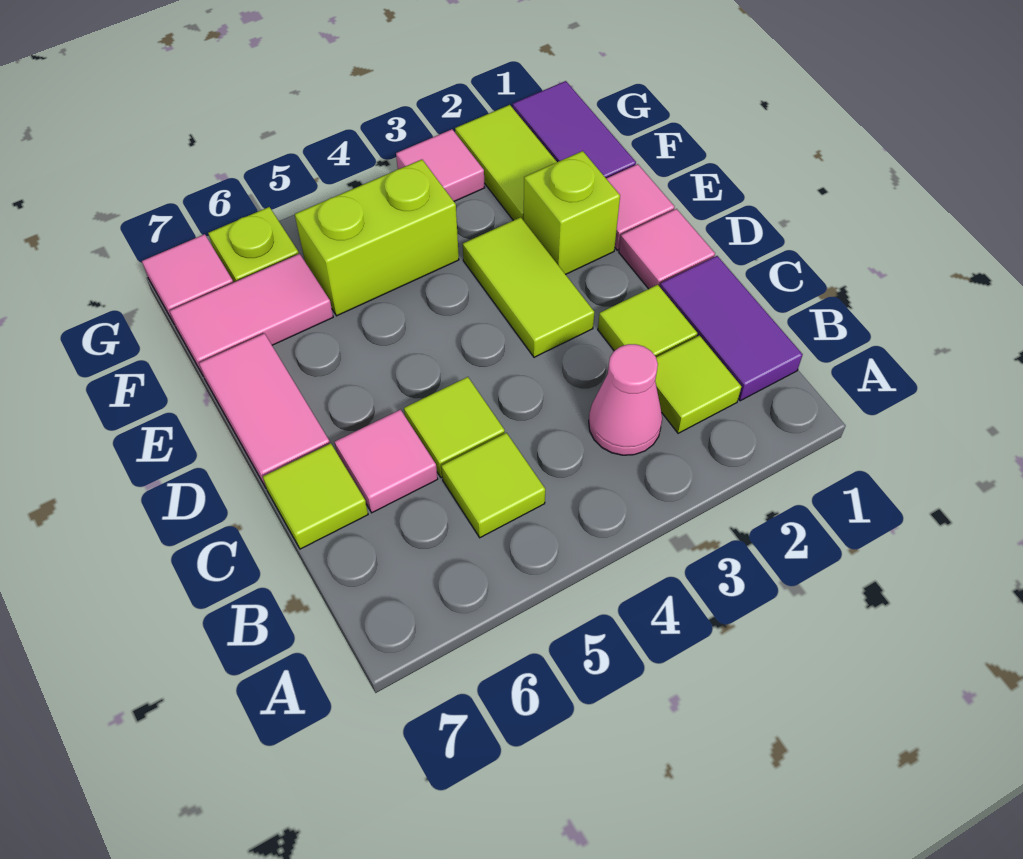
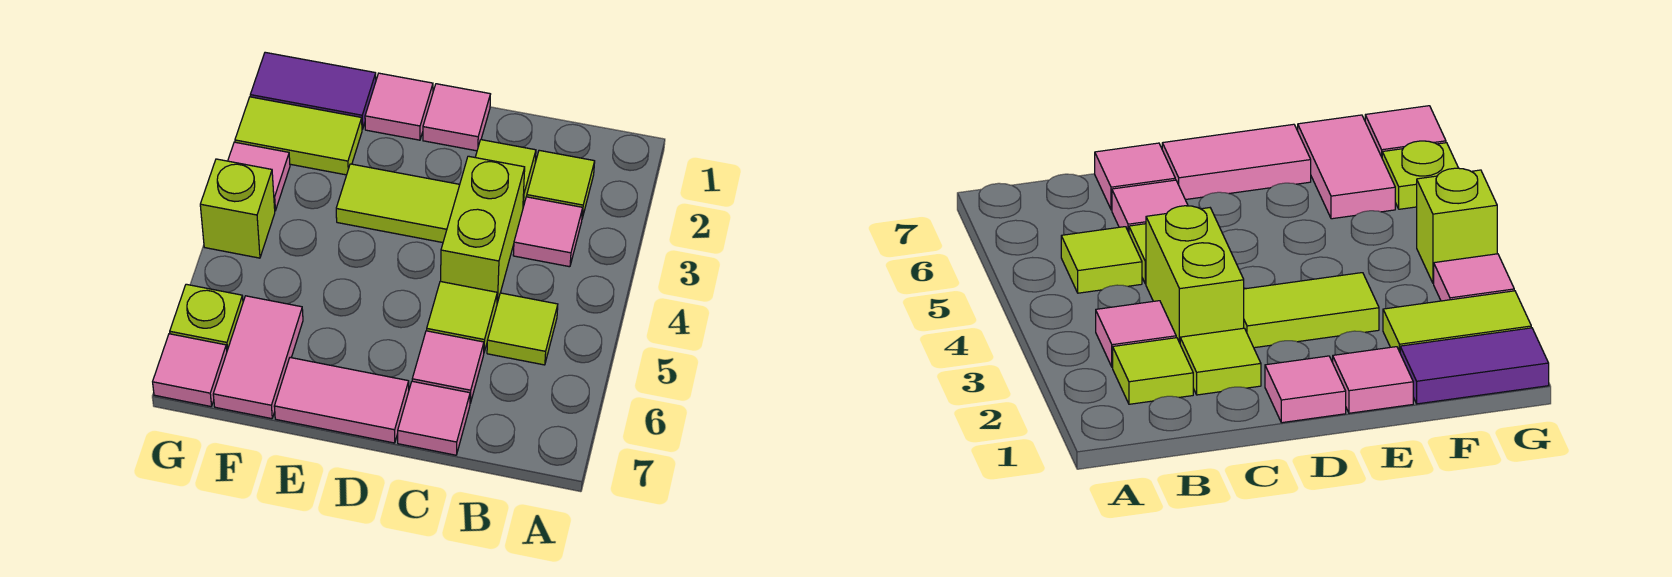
purple 1x2 tile [660,256,803,401] -> none
pink 1x1 cone [589,344,662,455] -> pink 1x1 tile [513,197,583,267]
lime 1x1 tile [263,443,368,549] -> pink 1x1 tile [398,381,470,455]
lime 1x1 brick [524,151,620,274] -> lime 1x1 brick moved to [200,159,275,258]
lime 1x2 brick [295,160,459,316] -> lime 1x2 brick moved to [441,156,525,303]

